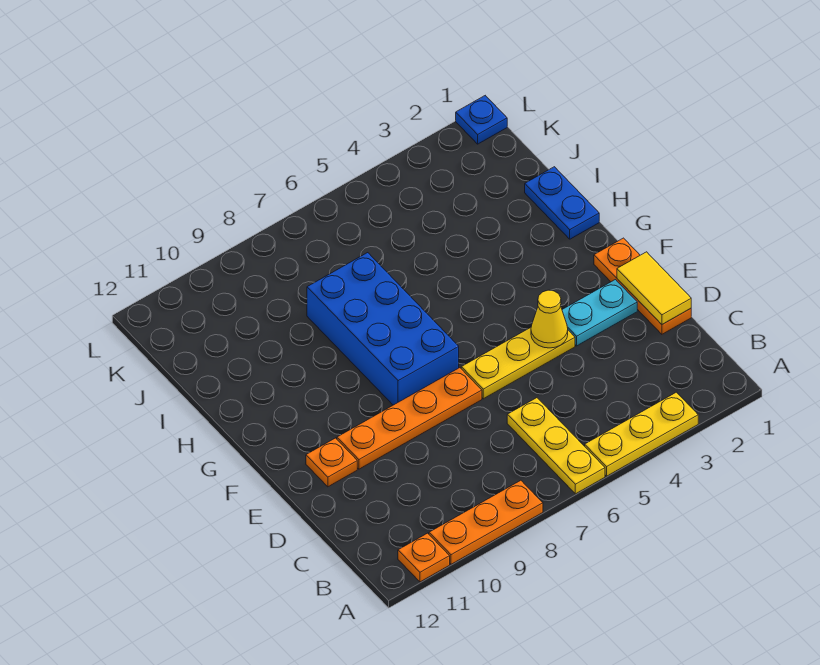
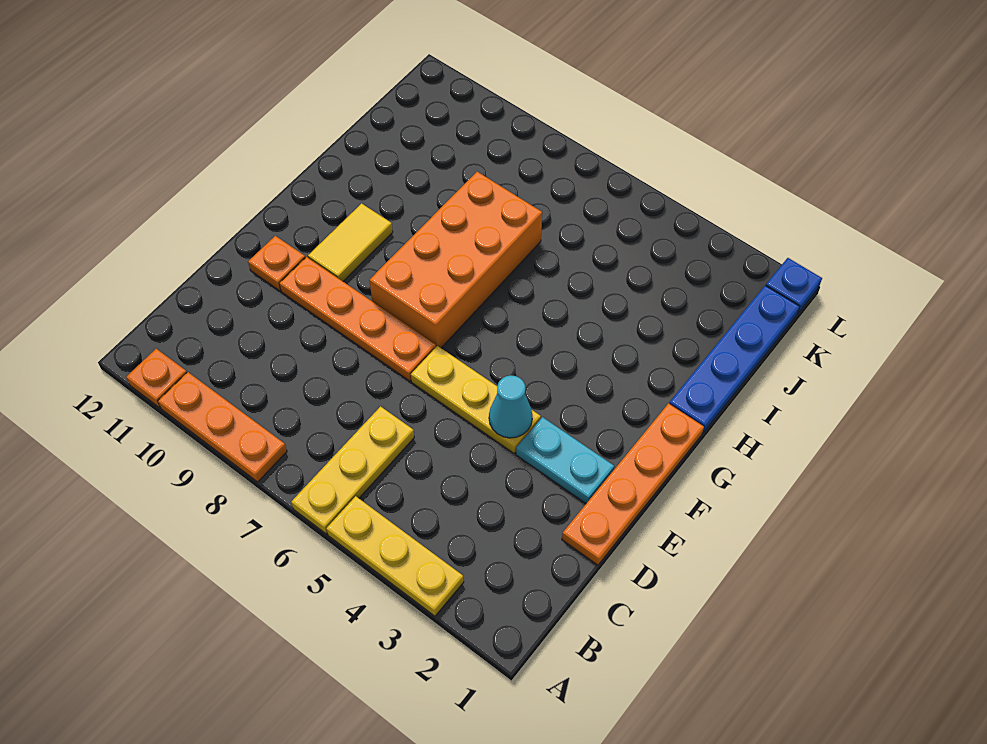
orange 1x3 plate [594,238,691,334] -> orange 1x4 plate [562,404,704,565]
yellow 1x2 tile [617,252,691,324] -> yellow 1x2 tile moved to [308,203,393,281]
yellow 1x1 cone [531,290,568,348] -> cyan 1x1 cone [489,375,532,438]
blue 2x4 brick [307,253,459,405] -> orange 2x4 brick [369,172,542,348]
blue 1x2 plate [525,167,599,239] -> blue 1x4 plate [669,285,800,433]

